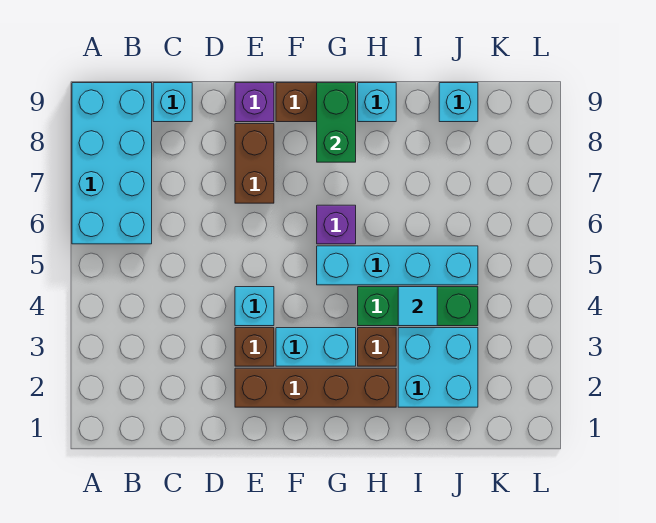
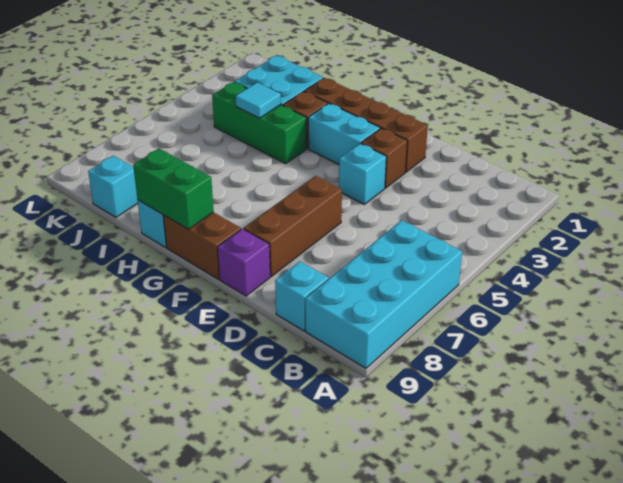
brown 1x2 brick [235,124,274,203] -> brown 1x3 brick [244,176,342,276]
cyan 1x4 brick [317,246,478,285] -> none
purple 1x1 brick [317,205,356,244] -> none
green 1x2 brick [317,83,356,162] -> green 1x2 brick turned to [133,149,214,229]

